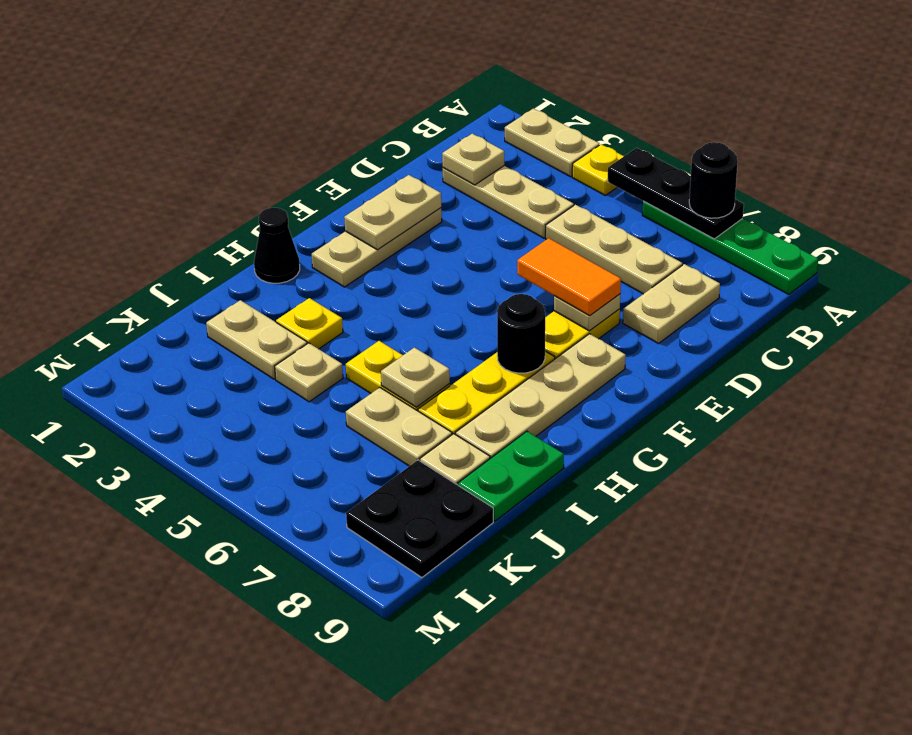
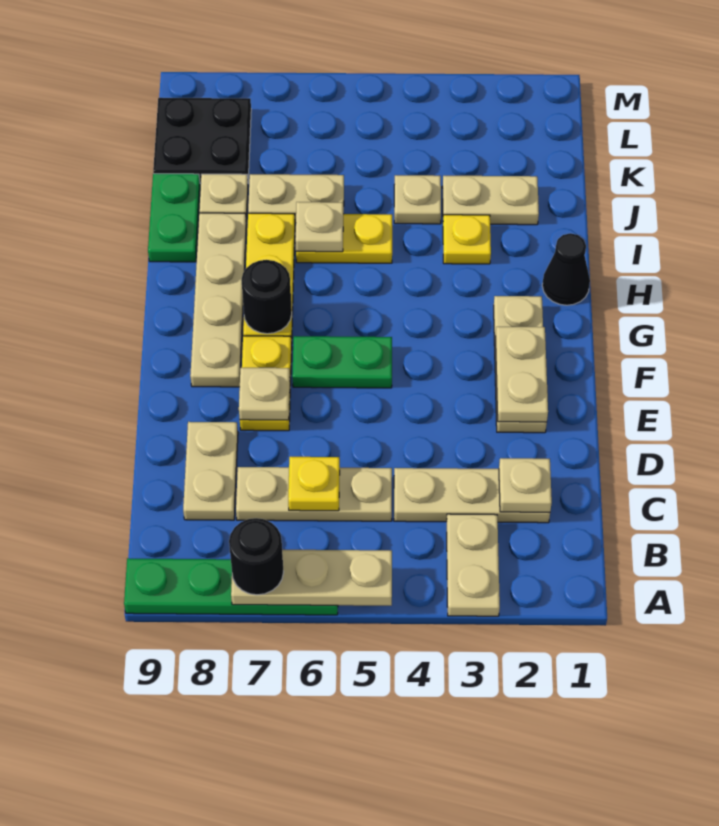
tan 1x2 plate [505,109,599,177] -> tan 1x2 plate turned to [447,514,500,616]
yellow 1x1 plate [572,144,624,195] -> yellow 1x1 plate moved to [288,457,340,511]
black 1x3 plate [607,148,744,239] -> tan 1x3 plate [231,550,392,606]
orange 1x2 tile [517,238,621,316] -> none
none -> green 1x2 plate [292,336,392,388]

